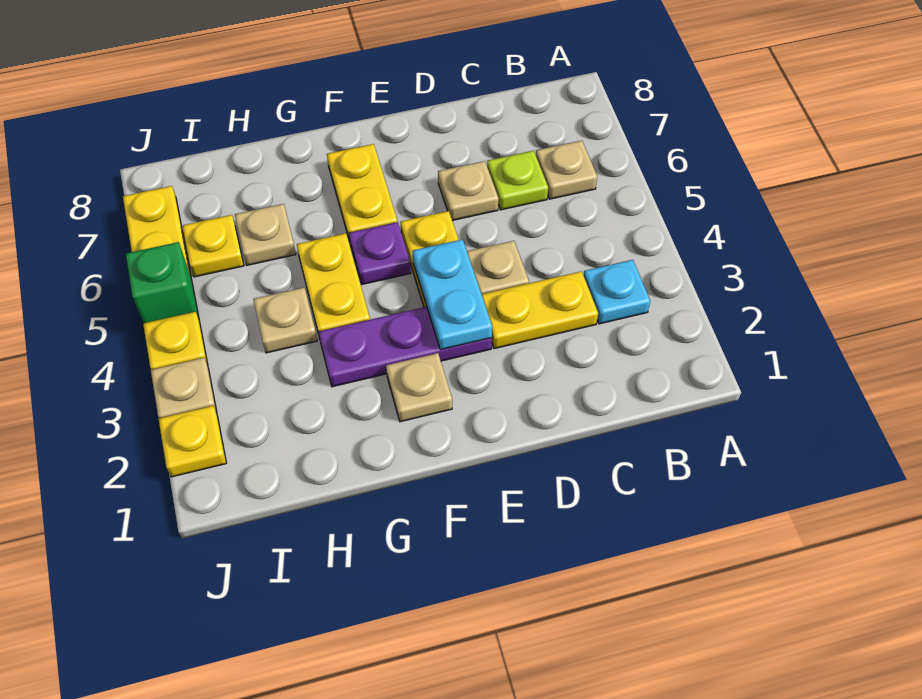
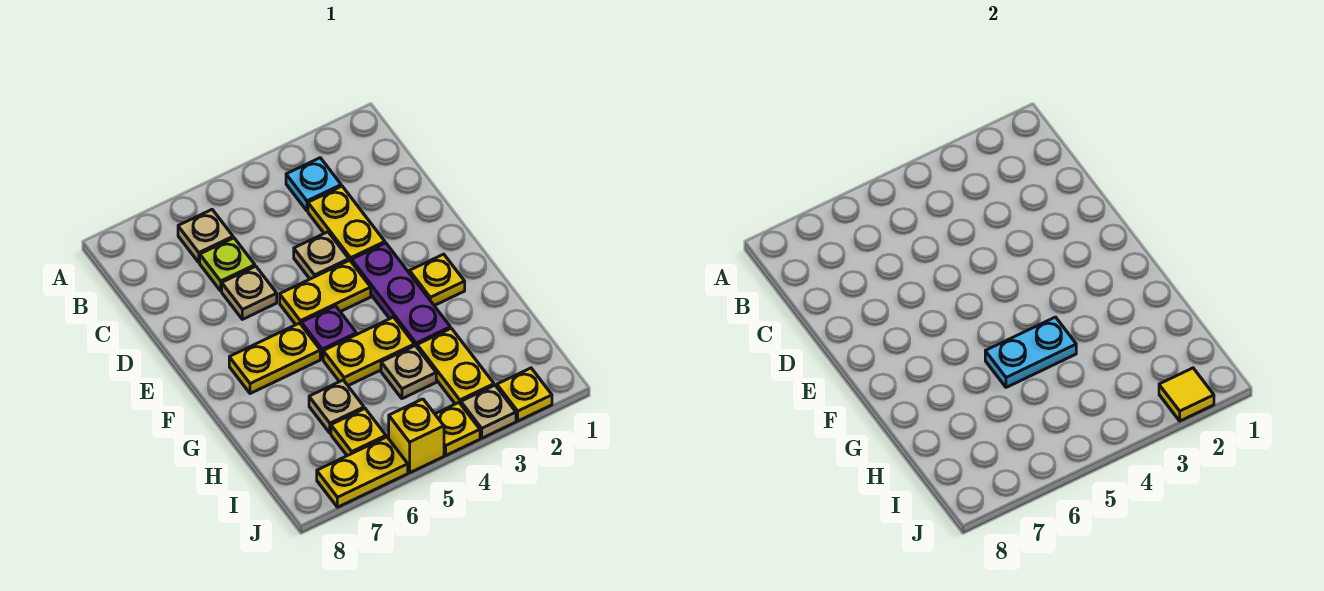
cyan 1x2 plate [413,239,492,350] -> cyan 1x2 plate moved to [985,317,1076,387]
tan 1x1 plate [386,353,452,422] -> yellow 1x1 plate [410,254,465,306]
none -> yellow 1x2 plate [417,328,494,404]
none -> yellow 1x1 tile [1159,368,1214,421]
green 1x1 brick [126,242,199,323] -> yellow 1x1 brick [389,399,444,473]

